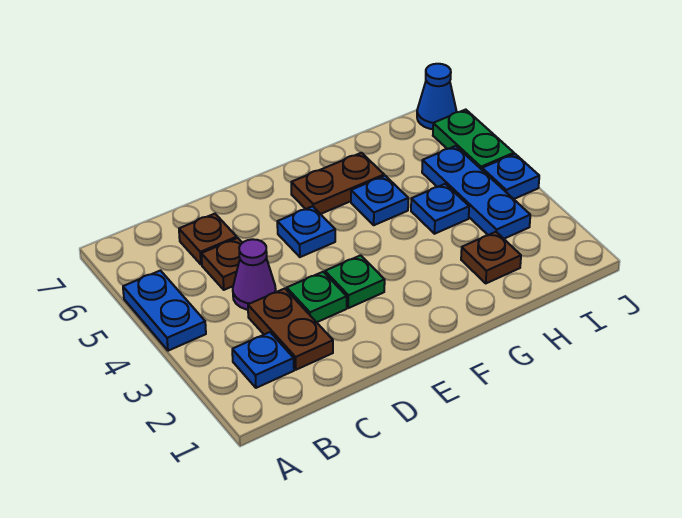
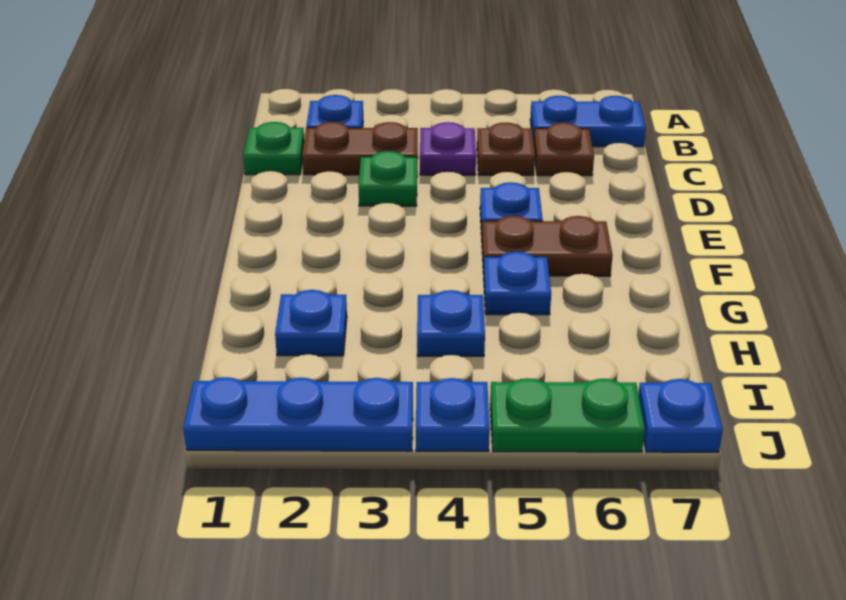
blue 1x2 plate [123,271,206,351] -> blue 1x2 plate moved to [530,96,646,147]
purple 1x1 cone [233,239,276,310] -> purple 1x1 plate [420,122,476,175]
green 1x1 plate [325,255,385,308] -> green 1x1 plate moved to [243,122,304,175]
brown 1x2 plate [291,153,384,214] -> brown 1x2 plate turned to [482,216,613,276]
brown 1x1 plate [461,232,521,283] -> blue 1x1 plate [275,290,347,356]
blue 1x3 plate [422,146,530,239] -> blue 1x3 plate moved to [183,377,413,451]
blue 1x1 cone [417,64,457,129] -> blue 1x1 plate [639,379,723,452]

